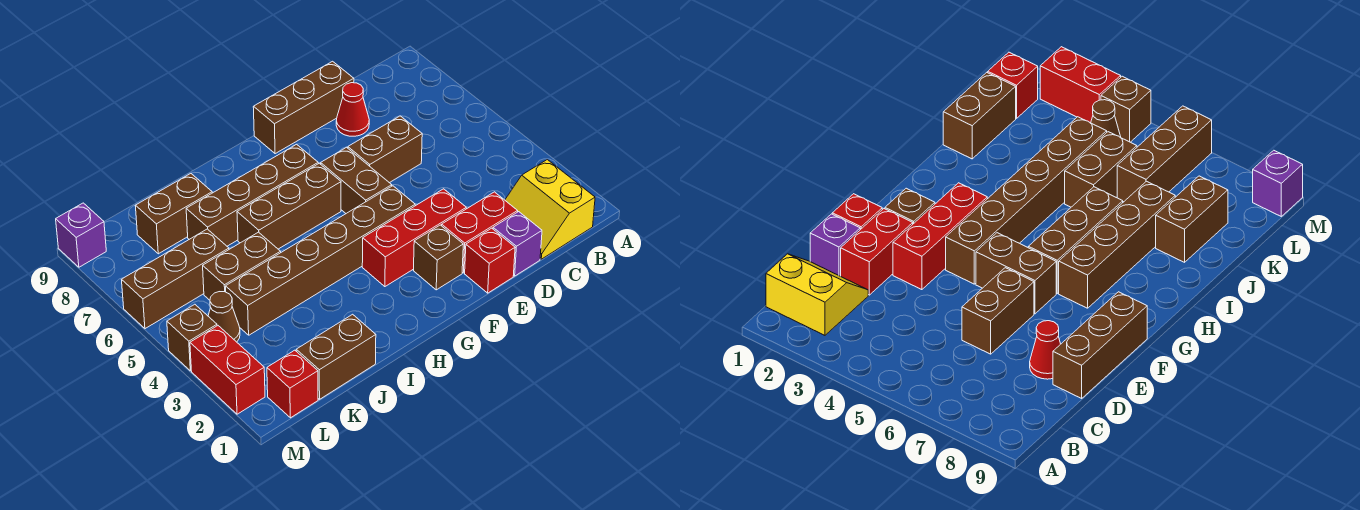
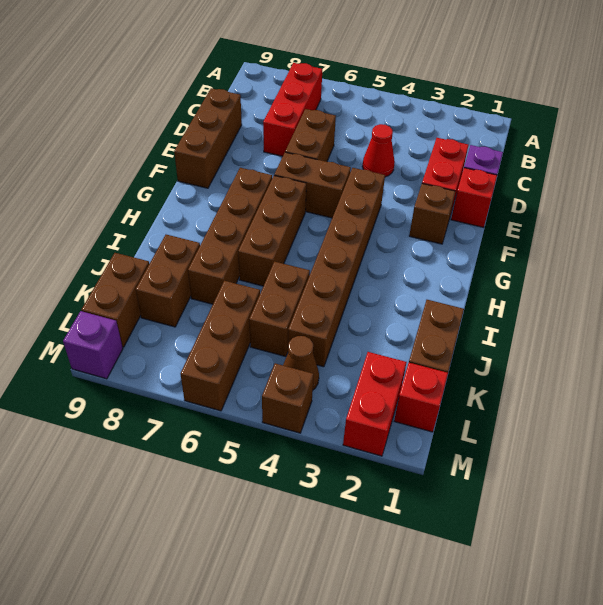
yellow 2x2 slope [505,160,595,259] -> none
red 1x1 cone [336,83,369,136] -> red 1x1 cone moved to [362,124,395,177]
red 1x3 brick [362,189,466,287] -> red 1x3 brick moved to [263,63,322,156]
none -> brown 1x2 brick [82,253,149,347]
red 1x2 brick [190,326,265,414] -> red 1x2 brick turned to [343,352,406,456]

